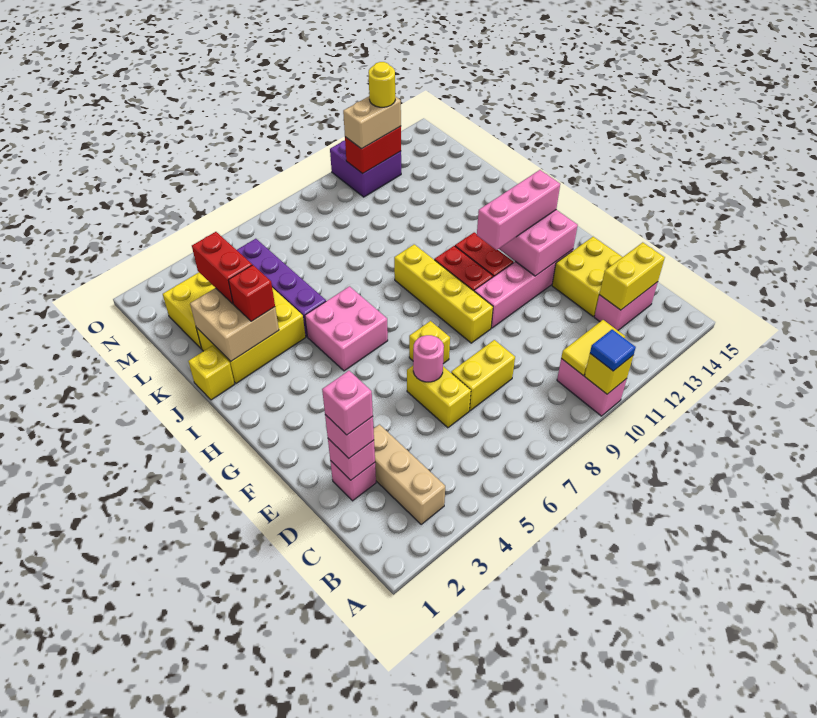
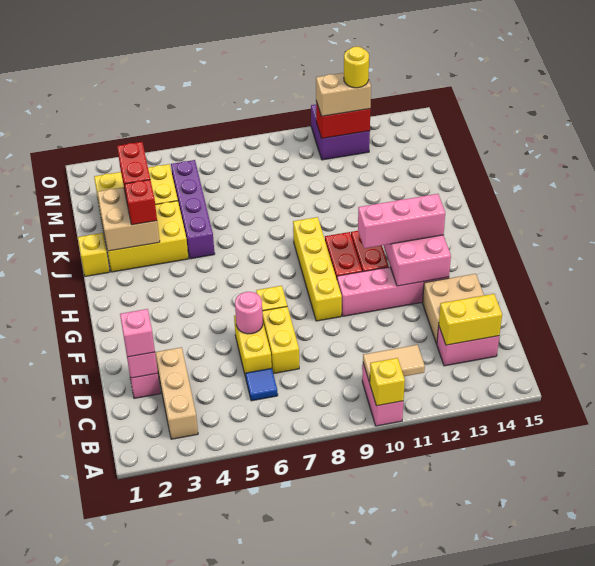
blue 1x1 tile [590,330,636,371] -> blue 1x1 tile moved to [246,368,278,401]
yellow 1x2 tile [561,320,625,376] -> tan 1x2 tile [363,345,425,382]
pink 1x1 brick [322,371,373,435] -> none
yellow 1x2 brick [451,340,515,411] -> yellow 1x2 brick turned to [262,306,299,374]
yellow 2x2 brick [552,237,622,316] -> tan 2x2 brick [423,274,484,344]
pink 2x2 brick [305,286,388,371] -> none

